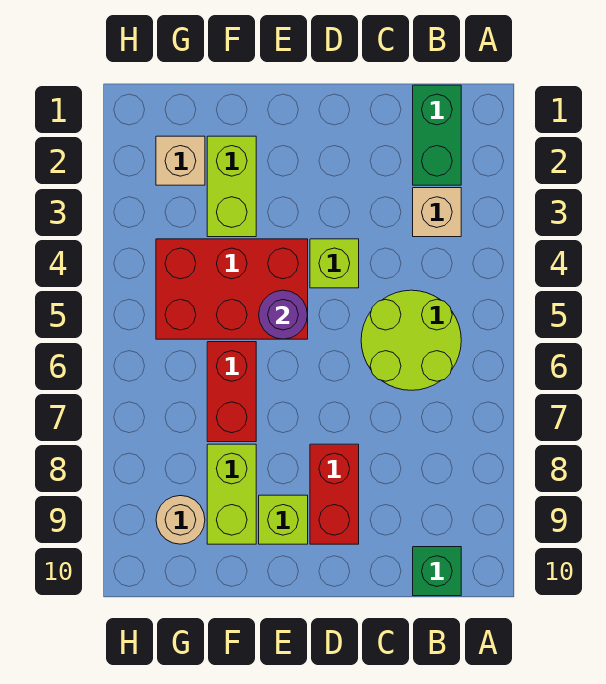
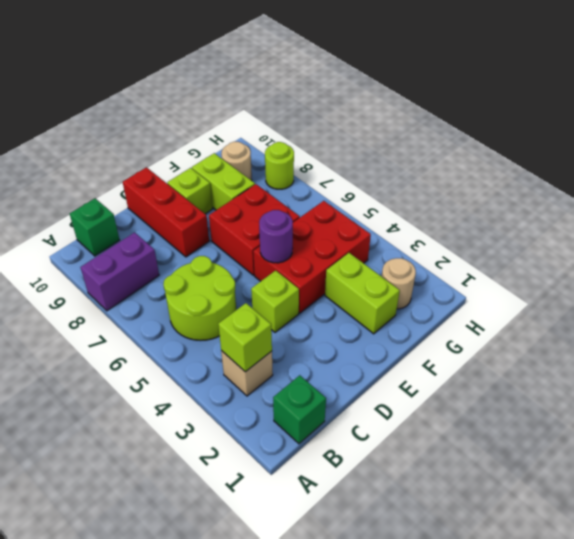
none -> purple 1x2 brick [81,232,159,311]
green 1x2 brick [413,85,461,185] -> green 1x1 brick [273,375,326,444]
none -> lime 1x1 brick [218,303,272,372]
red 1x2 brick [310,444,359,544] -> red 1x3 brick [123,167,209,257]
red 1x2 brick [207,342,256,442] -> red 2x2 brick [209,184,300,275]
tan 1x1 brick [156,136,205,185] -> tan 1x1 round brick [382,258,416,309]
none -> lime 1x1 round brick [265,142,294,189]

